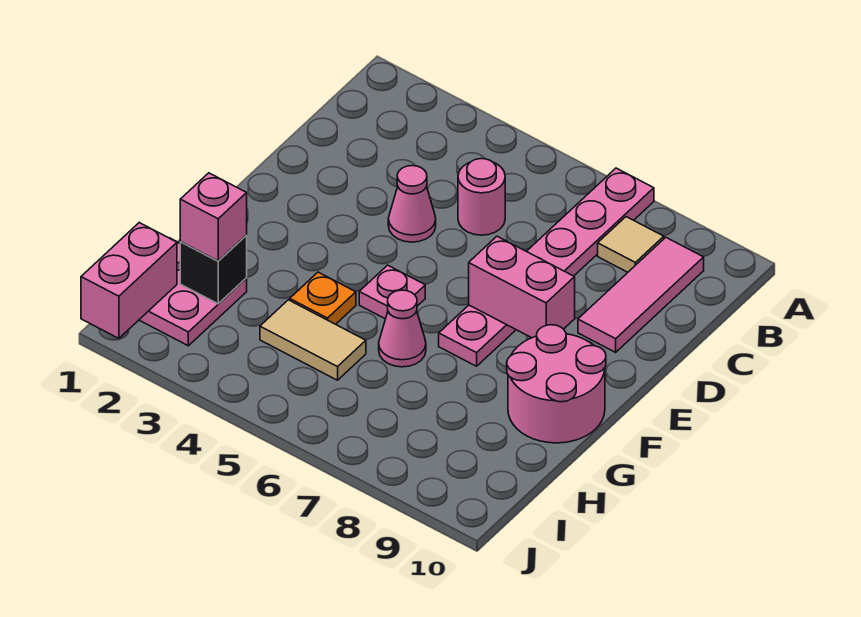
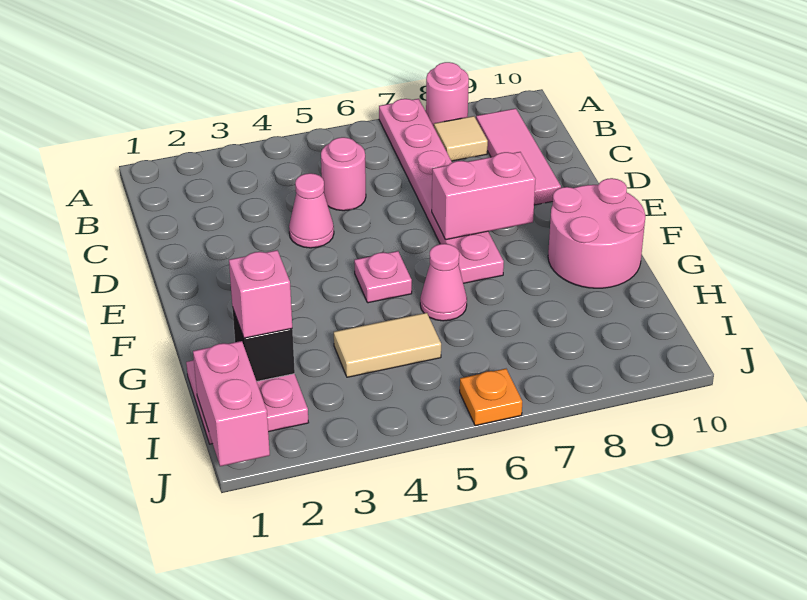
none -> pink 1x1 round brick [426,62,469,127]
orange 1x1 plate [290,272,356,324] -> orange 1x1 plate moved to [460,369,522,426]

